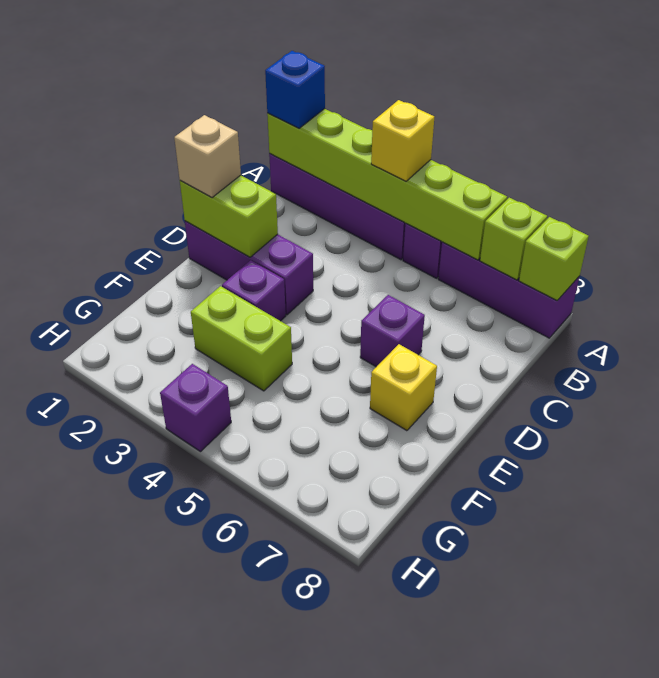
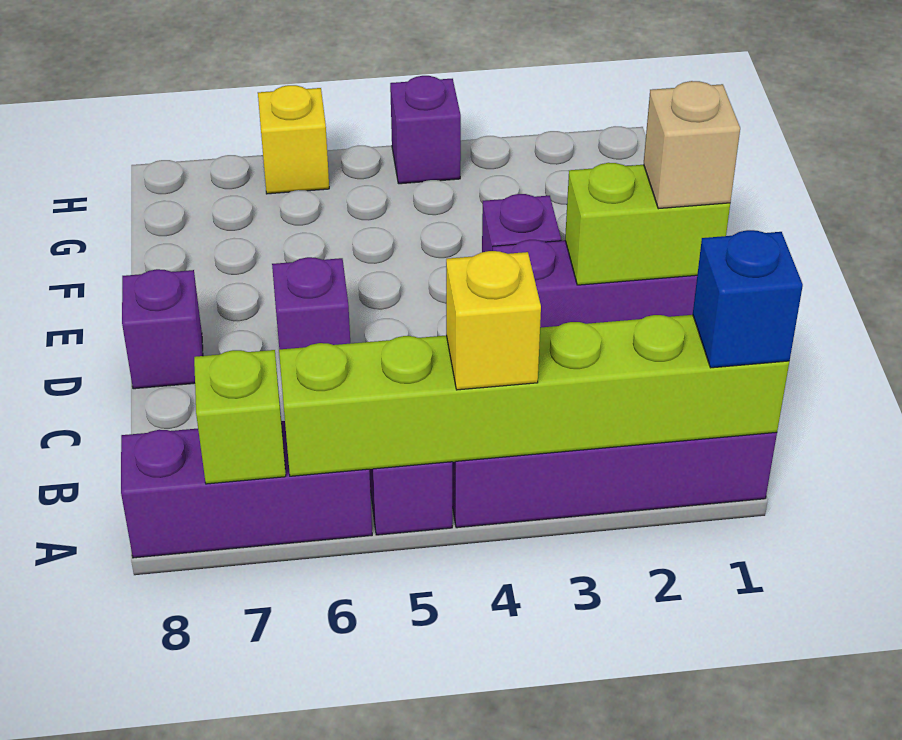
lime 1x1 brick [519,217,589,300] -> none
none -> purple 1x1 brick [122,269,203,389]
yellow 1x1 brick [370,344,437,431] -> yellow 1x1 brick moved to [258,85,329,194]
lime 1x2 brick [191,286,292,391] -> none

